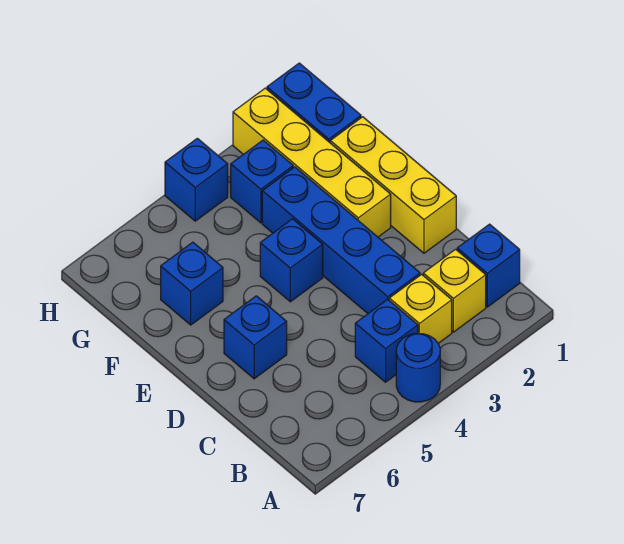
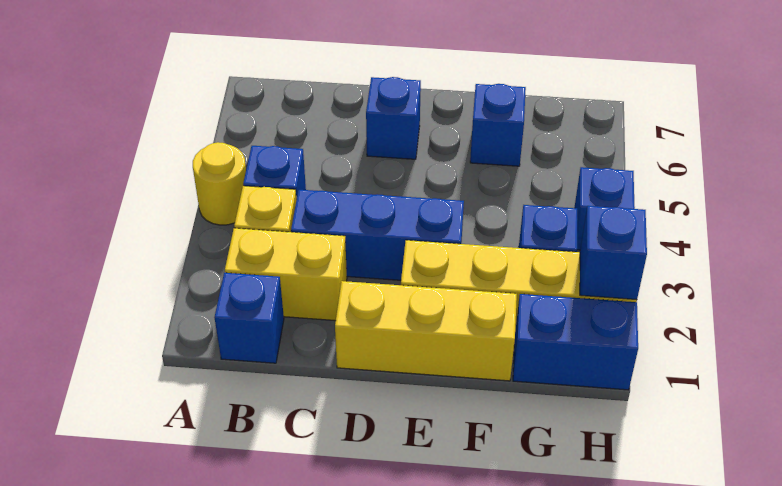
blue 1x1 round brick [396,334,440,402] -> yellow 1x1 round brick [193,142,246,225]
yellow 1x1 brick [423,249,486,332] -> yellow 1x2 brick [225,228,347,321]
blue 1x4 brick [262,167,420,313] -> blue 1x3 brick [291,190,464,280]
blue 1x1 brick [260,219,323,302] -> blue 1x1 brick moved to [580,206,647,300]

